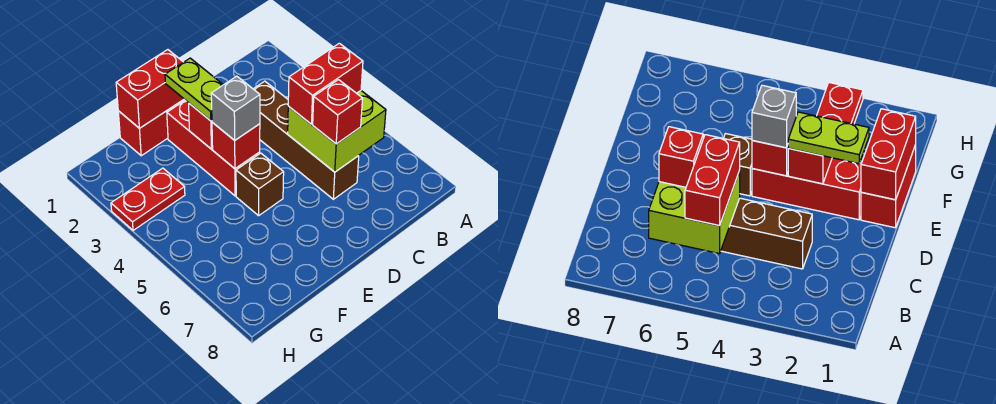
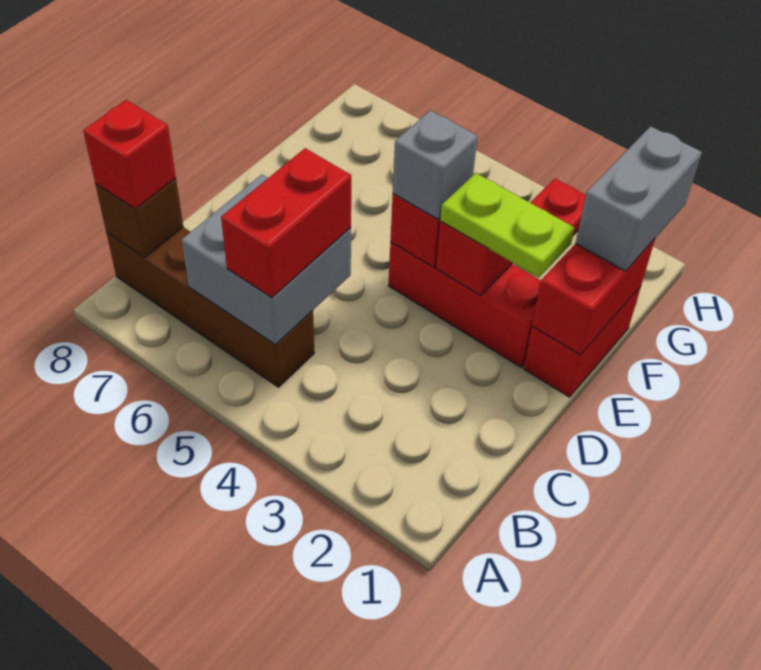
lime 2x2 brick [288,91,386,172] -> grey 2x2 brick [182,175,351,344]
brown 1x4 brick [254,81,359,199] -> brown 1x4 brick moved to [107,227,314,387]
red 1x1 brick [313,80,363,144] -> red 1x1 brick moved to [83,100,176,209]
brown 1x1 brick [236,153,284,216] -> brown 1x1 brick moved to [95,178,183,258]
none -> grey 1x2 brick [575,126,702,271]

